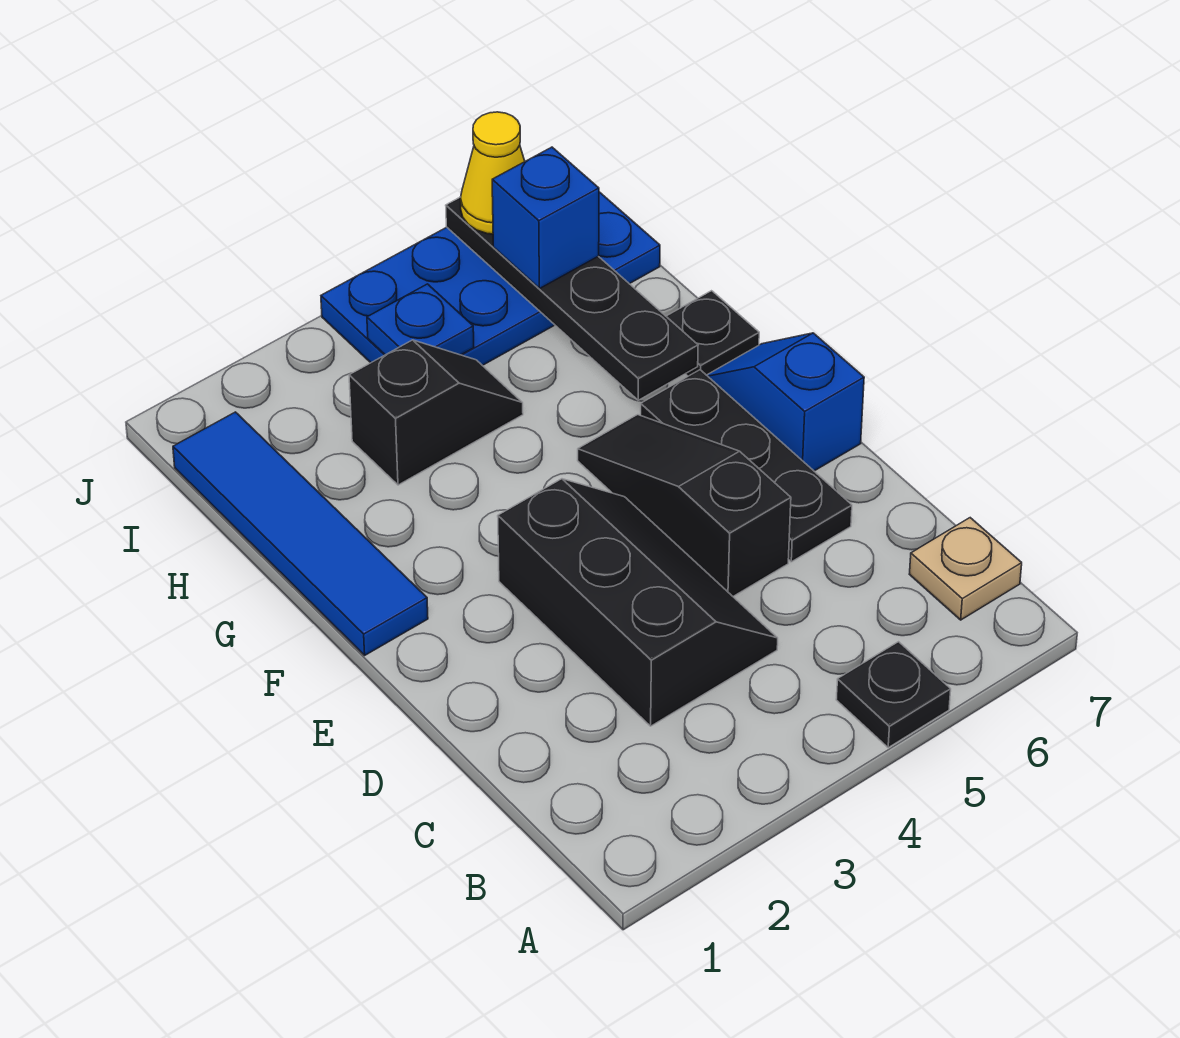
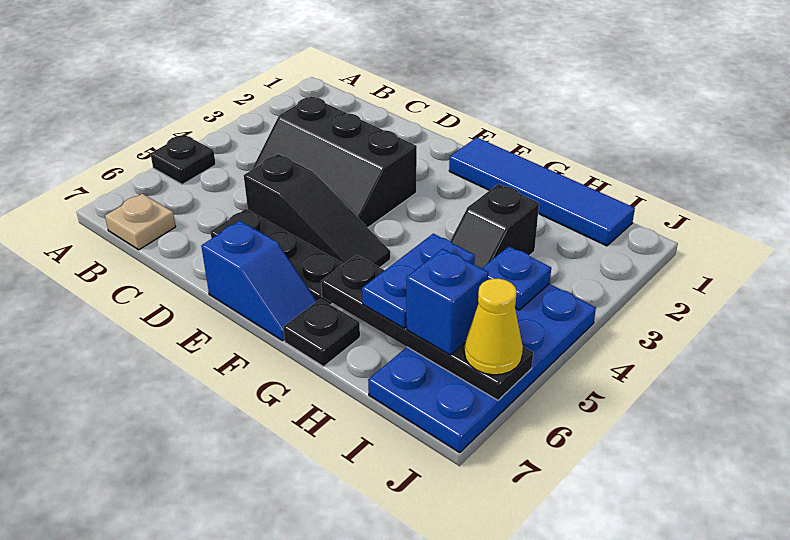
none -> blue 1x2 plate [362,234,475,328]

